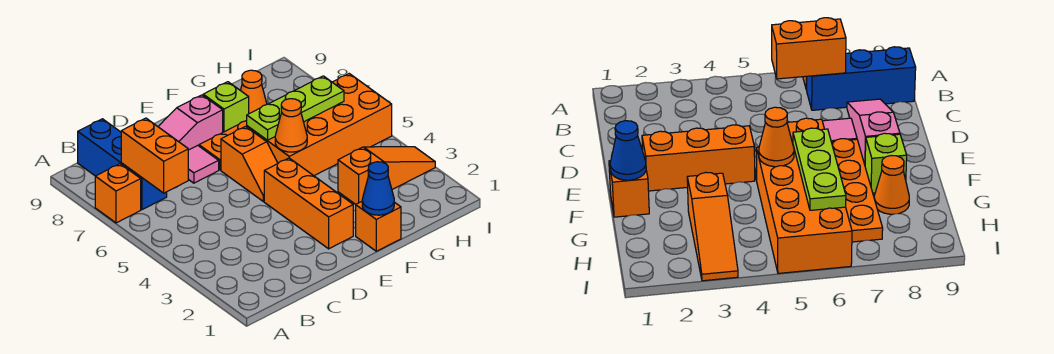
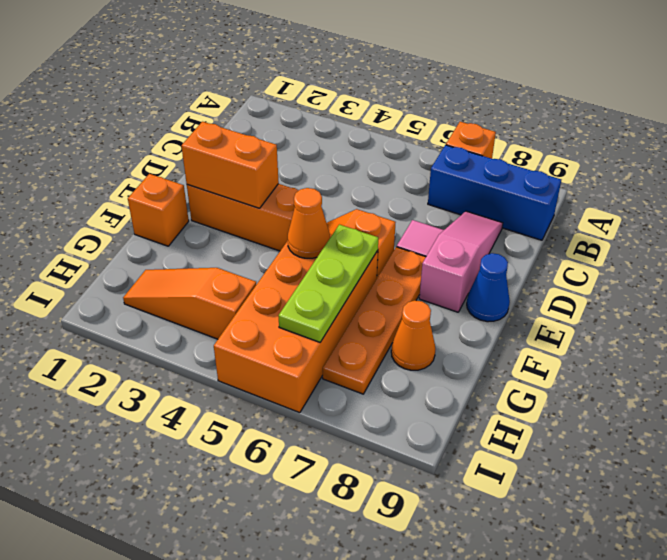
orange 1x2 brick [121,118,188,193] -> orange 1x2 brick moved to [181,122,279,208]
blue 1x1 cone [362,162,394,215] -> blue 1x1 cone moved to [467,253,510,322]
lime 1x1 brick [203,82,249,132] -> none
orange 1x3 slope [338,146,435,204] -> orange 1x3 slope turned to [123,268,256,339]

